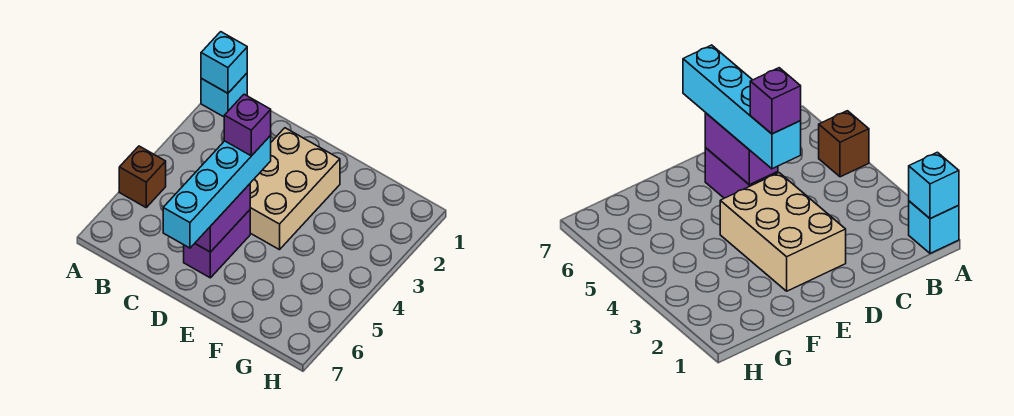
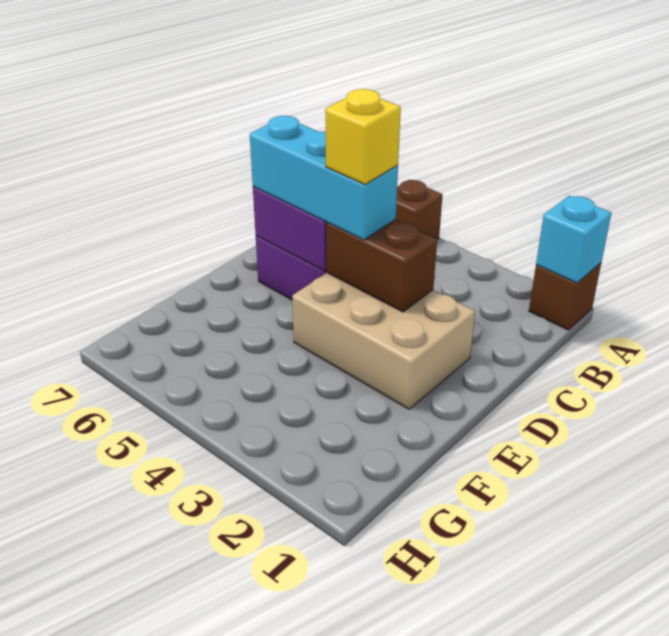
cyan 1x1 brick [201,73,247,117] -> brown 1x1 brick [529,263,601,330]
none -> brown 1x2 brick [326,220,437,312]
cyan 1x4 brick [163,136,271,248] -> cyan 1x3 brick [250,116,398,240]
purple 1x1 brick [224,94,271,156] -> yellow 1x1 brick [325,89,401,184]

